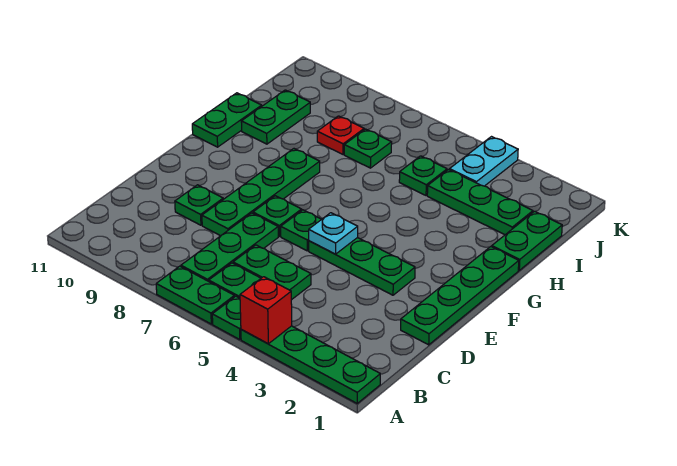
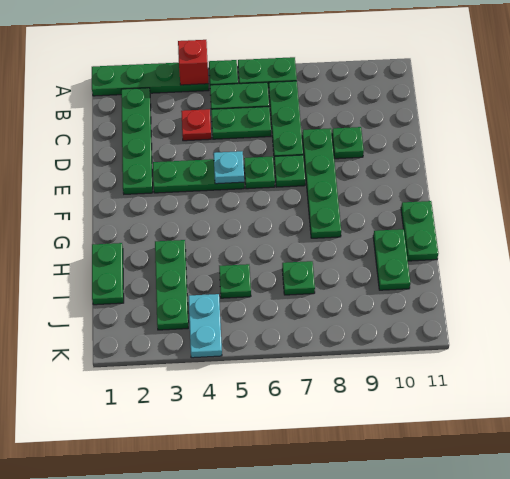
green 1x4 plate [401,247,519,345] -> green 1x4 plate moved to [121,88,153,194]
green 1x3 plate [427,170,533,235] -> green 1x3 plate turned to [155,240,188,330]
red 1x1 plate [317,116,364,155] -> red 1x1 plate moved to [181,109,211,141]

